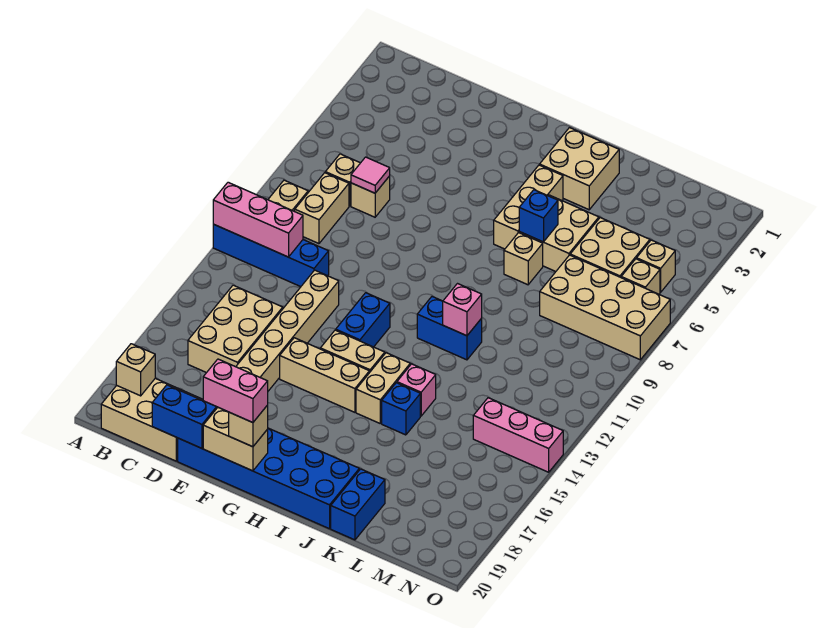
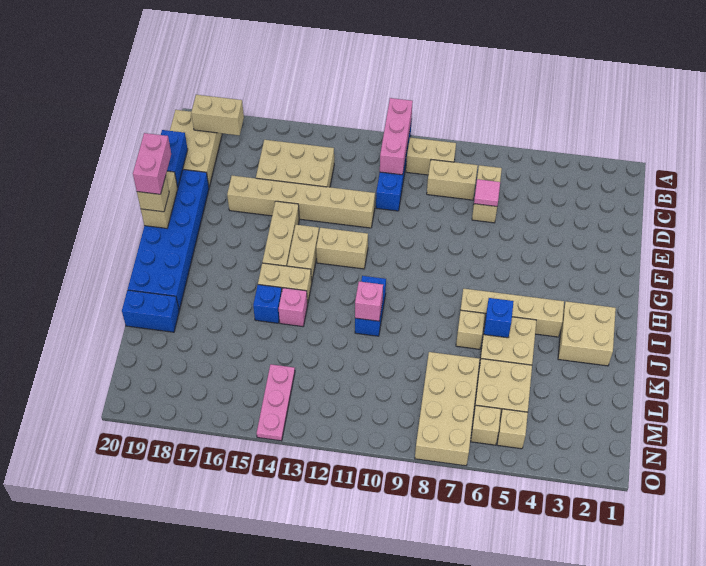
tan 1x1 brick [116,344,155,396] -> tan 1x2 brick [191,95,244,135]
blue 1x2 brick [336,293,390,347] -> tan 1x2 brick [316,228,368,269]
tan 1x3 brick [494,165,563,249] -> tan 1x4 brick [461,289,564,337]
pink 1x3 brick [473,398,563,472] -> pink 1x3 plate [257,364,295,441]

